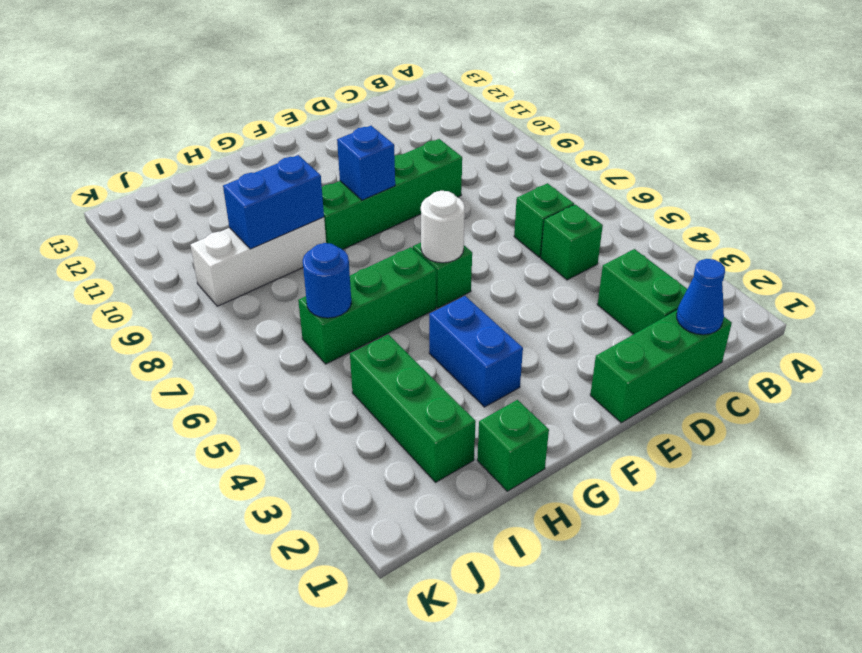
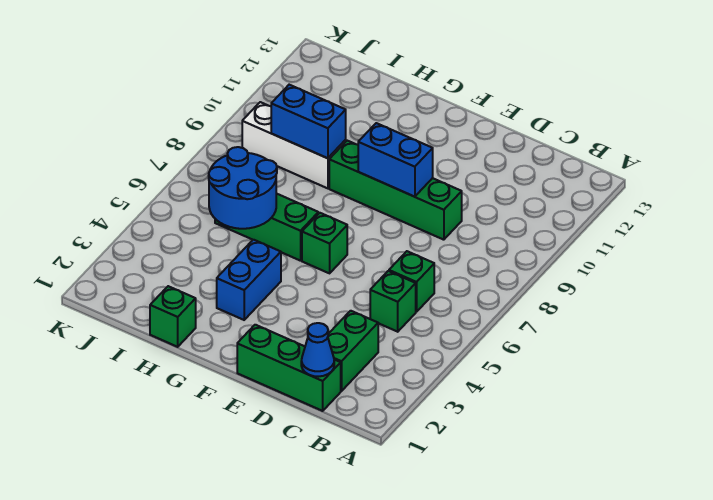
white 1x1 round brick [421,191,465,263] -> none
blue 1x1 brick [337,126,395,200] -> blue 1x2 brick [358,123,433,197]
green 1x3 brick [350,334,476,482] -> none
blue 1x1 round brick [303,243,351,318] -> blue 2x2 round brick [209,147,277,229]

